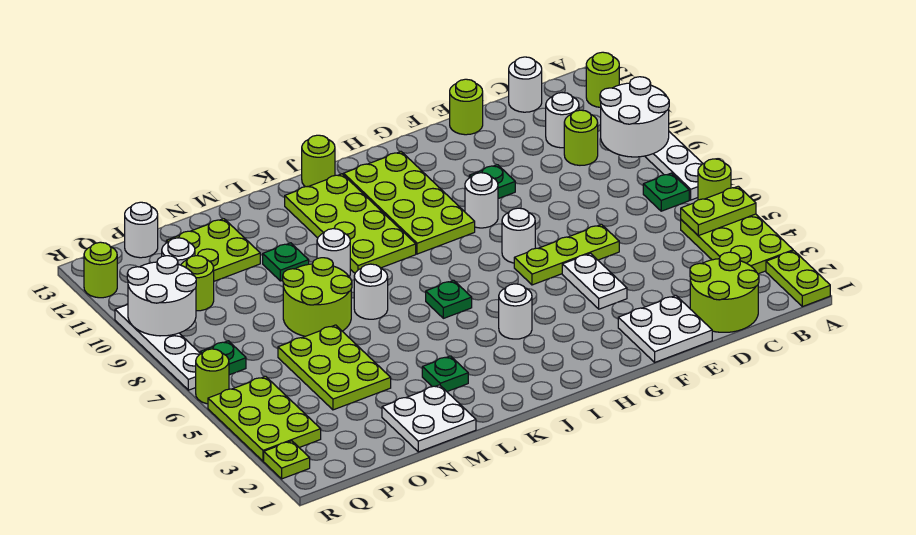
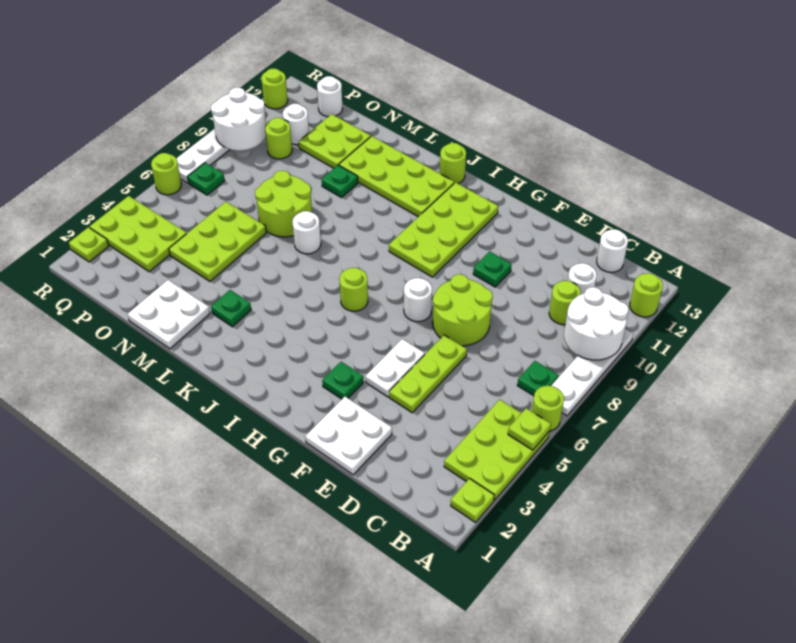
lime 1x2 plate [766,251,830,307] -> lime 1x1 plate [451,479,494,522]
lime 1x2 plate [681,186,756,236] -> lime 1x1 plate [508,408,551,450]
lime 2x2 round brick [690,252,759,332] -> lime 2x2 round brick moved to [433,274,493,346]
lime 1x3 plate [514,224,619,285] -> lime 1x3 plate turned to [389,335,467,413]
lime 1x1 round brick [450,79,483,135] -> lime 1x1 round brick moved to [339,268,368,311]
white 1x1 round brick [465,173,498,228] -> none
white 1x1 round brick [499,284,532,339] -> none
green 1x1 plate [426,280,472,318] -> green 1x1 plate moved to [322,362,364,399]
lime 2x4 plate [285,174,416,273] -> lime 2x4 plate turned to [339,136,454,217]
white 1x1 round brick [317,229,350,277] -> none
lime 2x3 plate [208,376,321,461] -> lime 2x3 plate turned to [90,196,187,272]

